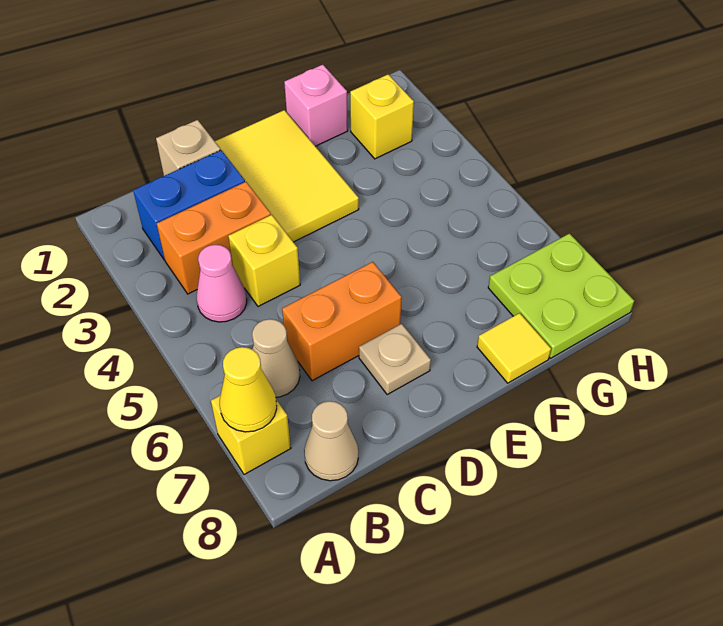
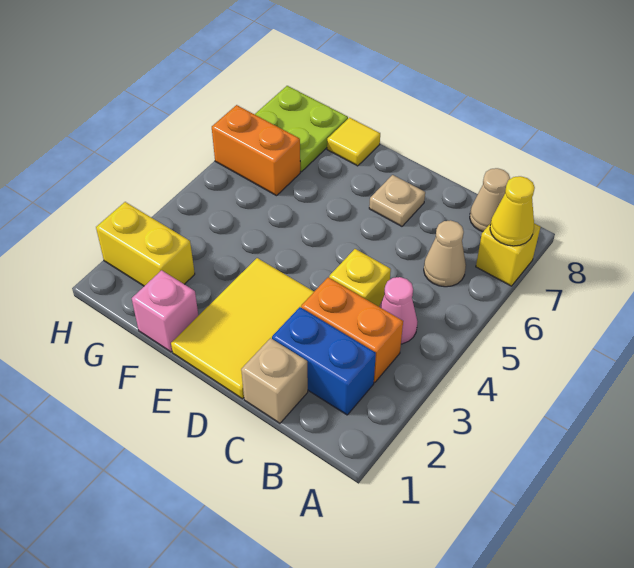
orange 1x2 brick [282,262,402,381] -> orange 1x2 brick moved to [212,105,300,196]
yellow 1x1 brick [350,74,414,159] -> yellow 1x2 brick [96,202,195,286]

